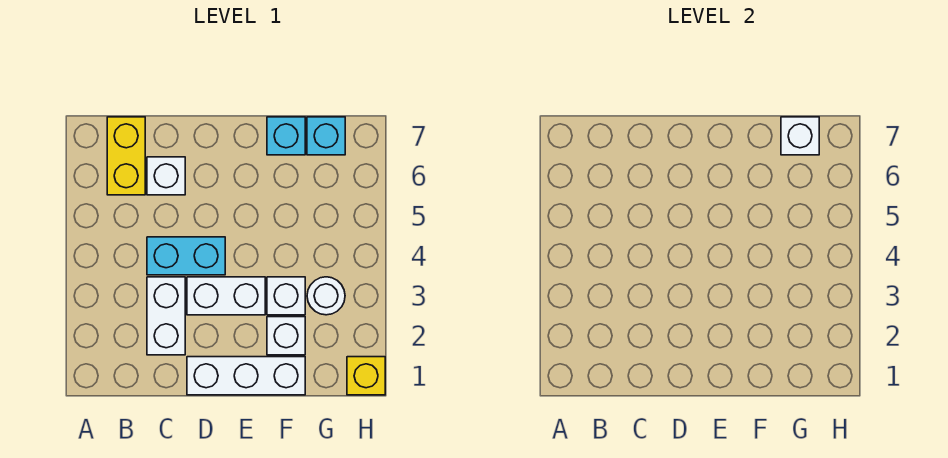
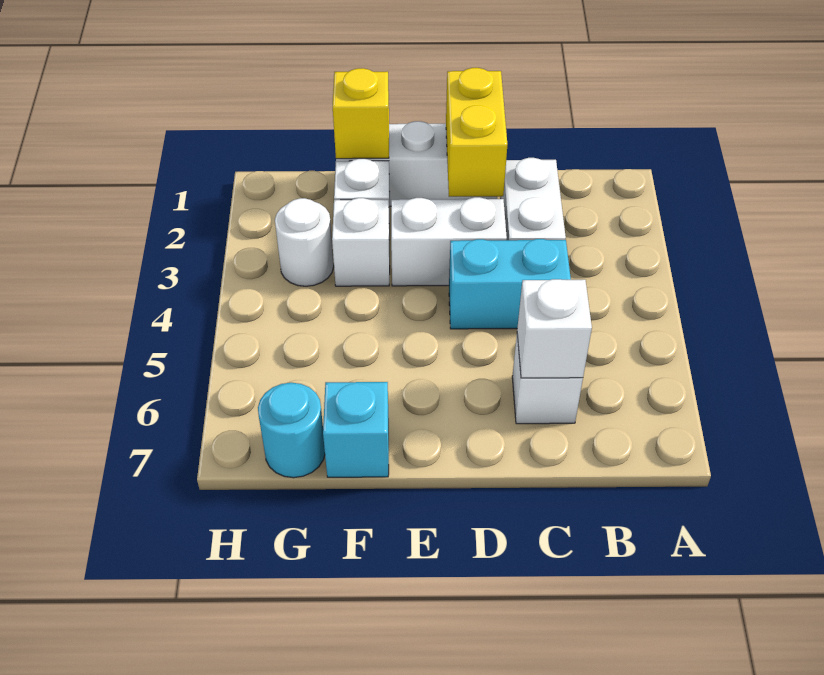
yellow 1x2 brick [107,117,145,195] -> yellow 1x2 brick moved to [446,68,507,197]
cyan 1x1 brick [307,117,345,155] -> cyan 1x1 round brick [258,383,325,478]
white 1x1 brick [781,117,819,155] -> white 1x1 brick moved to [517,279,592,378]
yellow 1x1 brick [347,357,385,395] -> yellow 1x1 brick moved to [333,68,389,159]

